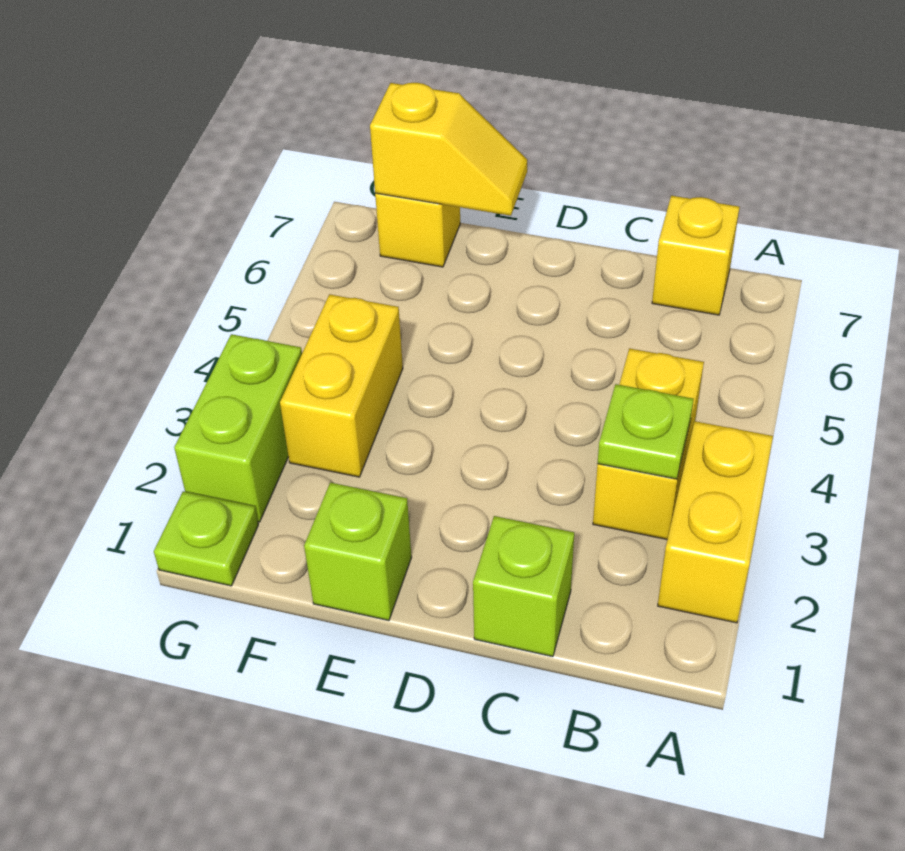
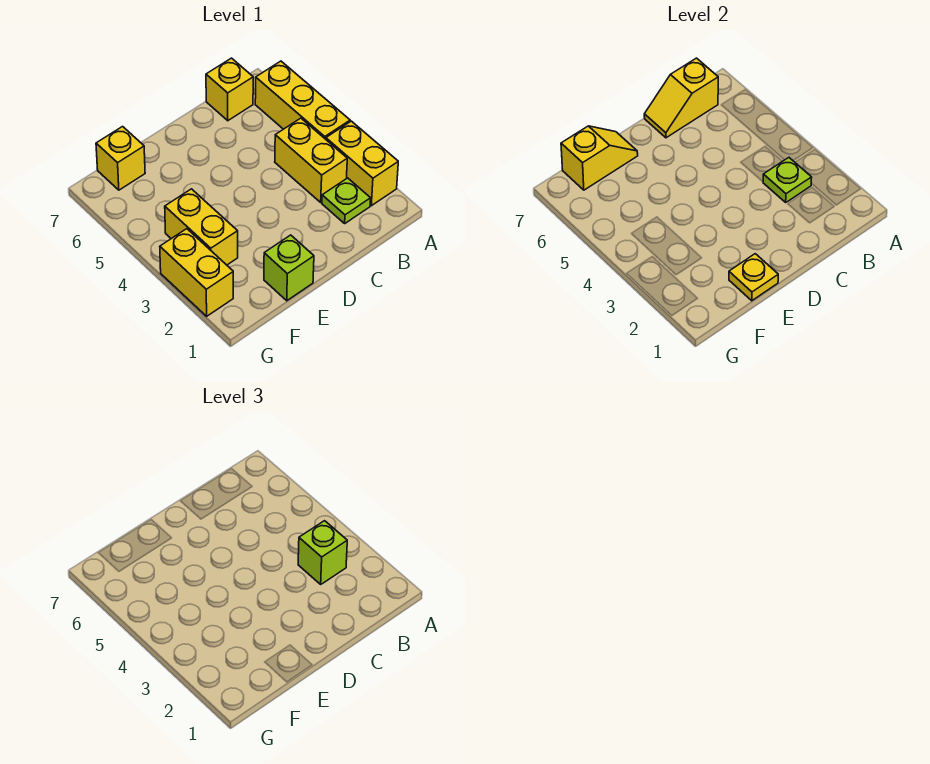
none -> yellow 1x3 brick [255,61,350,139]
none -> yellow 1x2 slope [644,58,718,138]
lime 1x1 brick [473,516,574,657] -> lime 1x1 brick moved to [298,521,347,584]
none -> yellow 1x1 plate [729,254,778,301]
lime 1x1 plate [154,491,258,586] -> lime 1x1 plate moved to [322,178,371,223]
lime 1x2 brick [174,334,302,522] -> yellow 1x2 brick [160,229,233,316]

